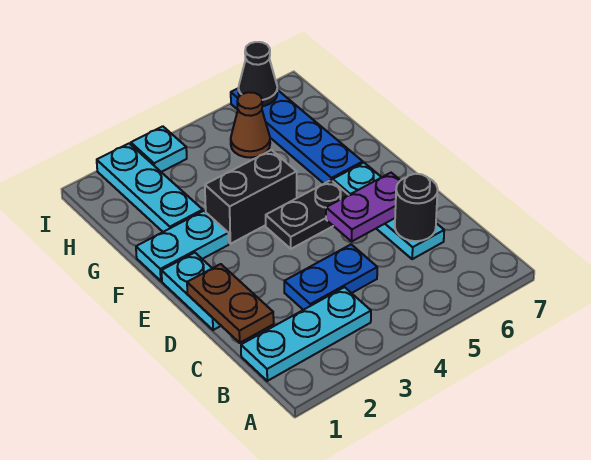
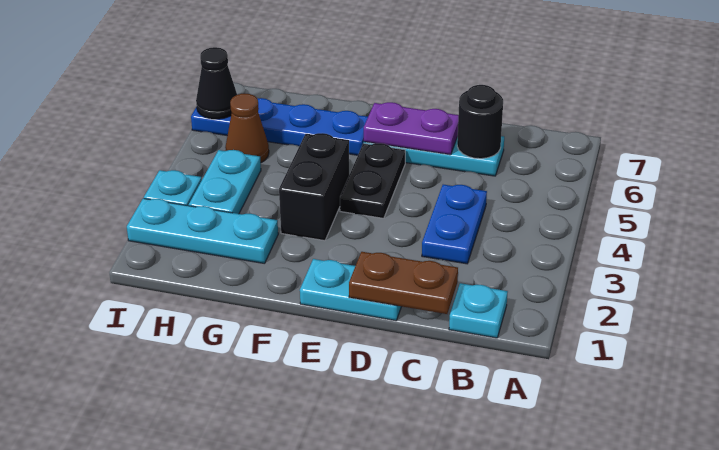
cyan 1x3 plate [241,287,371,381] -> cyan 1x1 plate [449,283,508,338]
purple 1x2 plate [326,173,401,241] -> purple 1x2 plate turned to [364,102,458,155]
cyan 1x2 plate [136,211,229,281] -> cyan 1x2 plate moved to [189,150,261,214]

